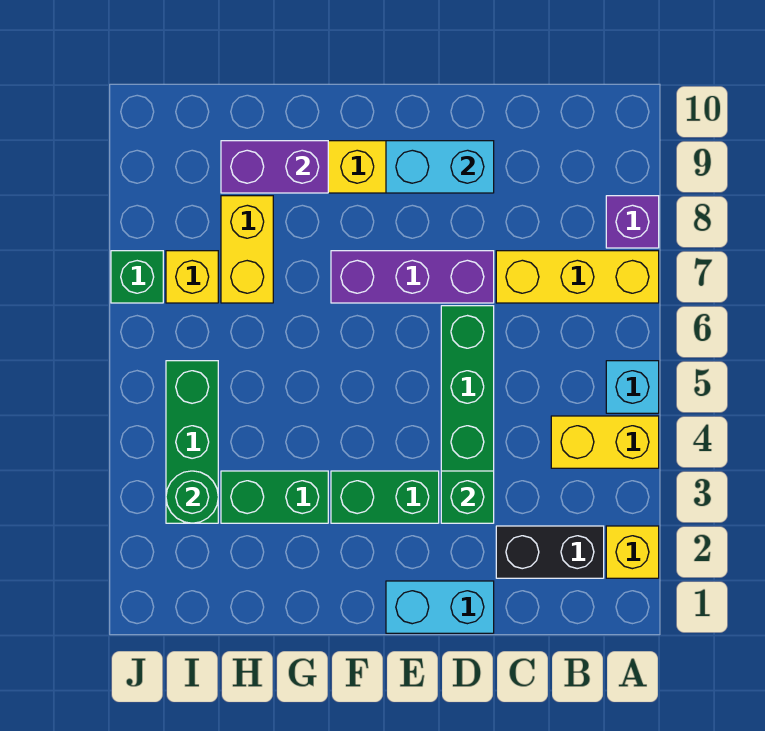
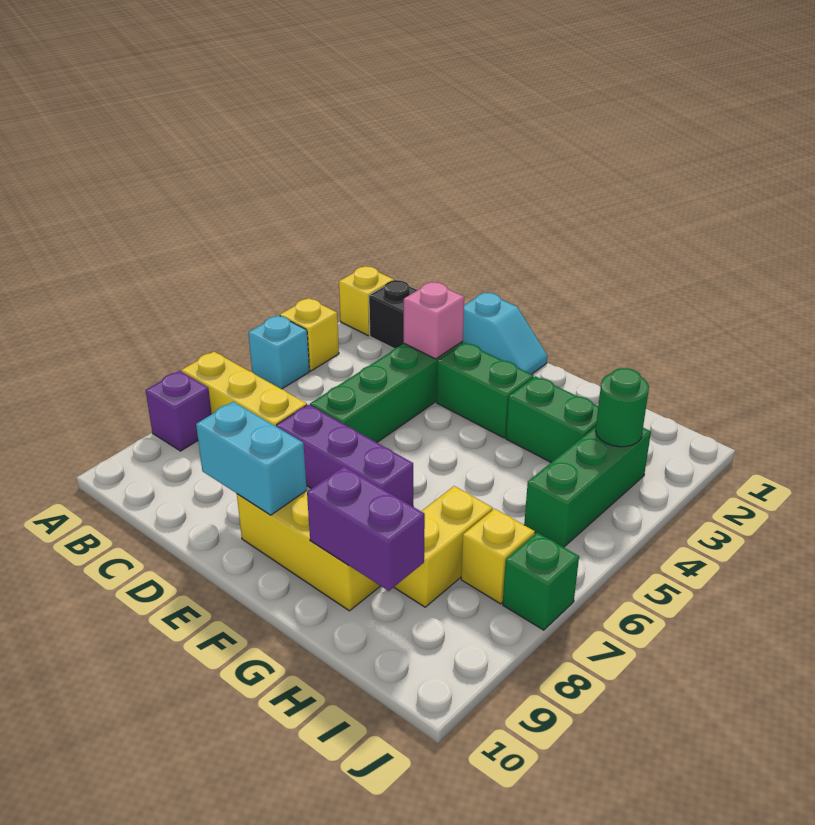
yellow 1x2 brick [551,416,659,468] -> yellow 1x1 brick [280,298,339,371]
cyan 1x2 brick [386,581,494,633] -> cyan 1x2 slope [462,292,547,374]
green 1x1 brick [441,471,494,523] -> pink 1x1 brick [404,282,464,359]

